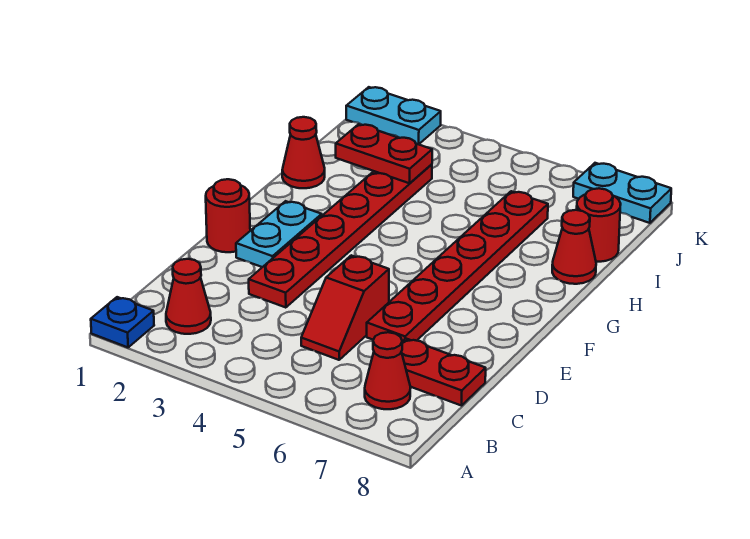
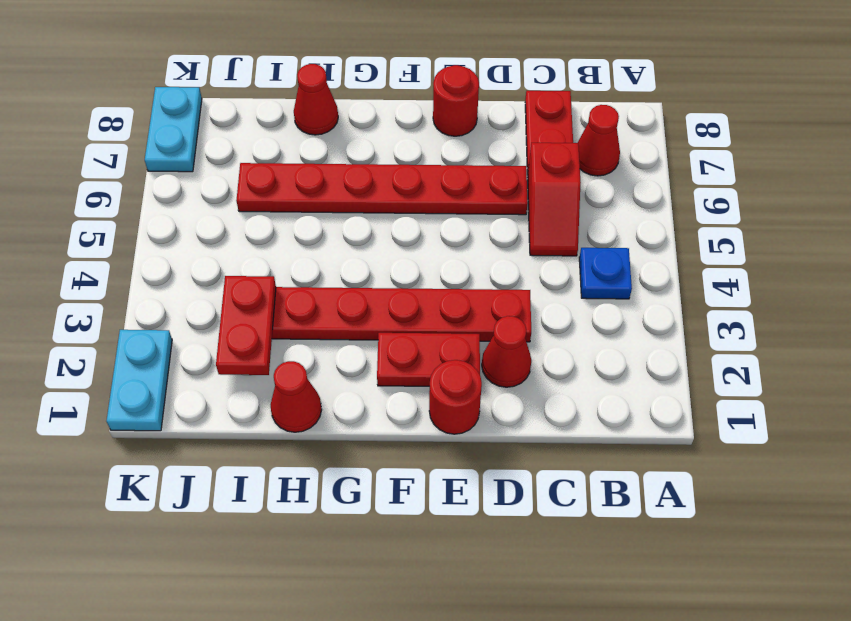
blue 1x1 plate [91,297,154,347] -> blue 1x1 plate moved to [579,248,632,299]
red 1x1 cone [166,259,211,334] -> red 1x1 cone moved to [482,316,531,387]
red 1x2 slope [301,255,389,360] -> red 1x2 slope turned to [527,143,581,256]
cyan 1x2 plate [236,201,322,267] -> red 1x2 plate [377,333,480,386]
red 1x1 round brick [577,188,621,262] -> red 1x1 round brick moved to [433,65,479,136]

